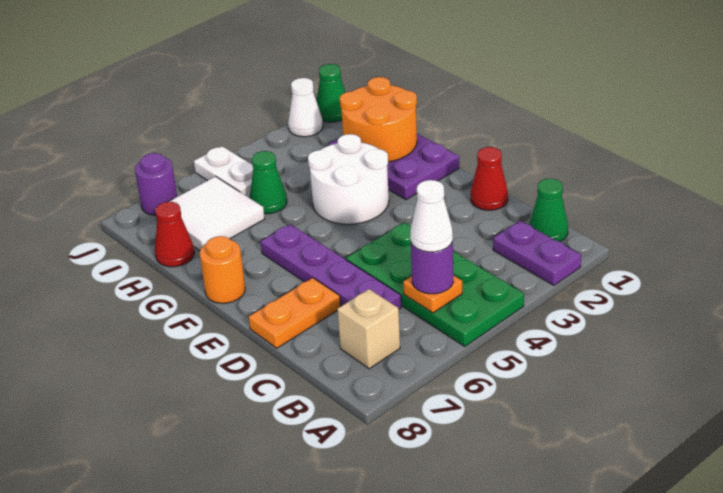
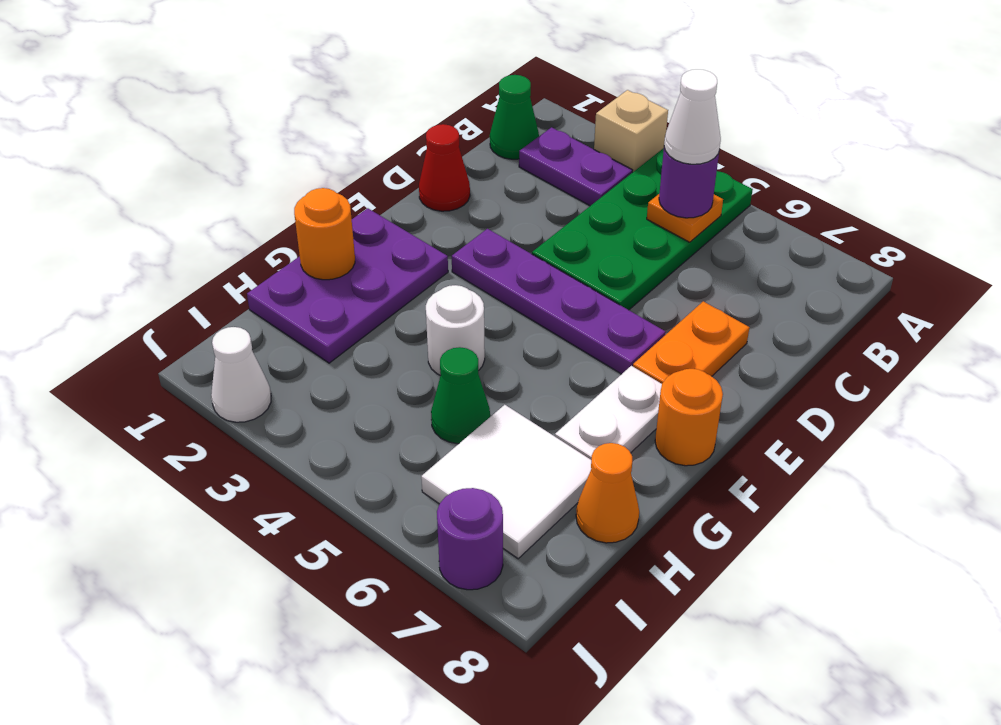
purple 1x2 plate [493,221,581,285] -> purple 1x2 plate turned to [519,127,633,206]
tan 1x1 brick [337,289,400,369] -> tan 1x1 brick moved to [594,90,668,173]
purple 1x4 plate [261,224,401,309] -> purple 1x4 plate turned to [452,229,666,374]
orange 1x2 plate [249,278,341,348] -> orange 1x2 plate turned to [633,301,749,384]
white 2x2 round brick [308,134,389,224] -> white 1x1 round brick [426,285,485,376]
orange 2x2 round brick [340,77,417,162] -> orange 1x1 round brick [294,188,355,280]
red 1x1 cone [155,202,194,267] -> orange 1x1 cone [576,443,639,543]
white 1x2 plate [194,146,253,198] -> white 1x2 plate moved to [555,366,662,459]
green 1x1 cone [317,64,345,122] -> none

